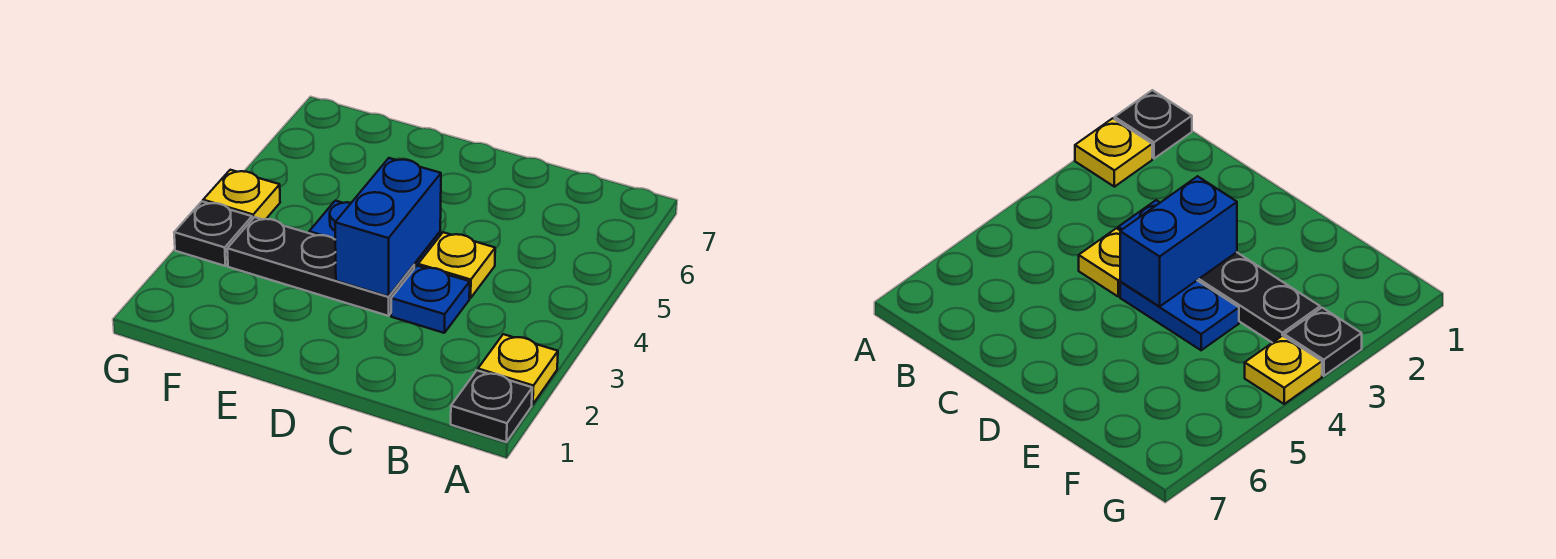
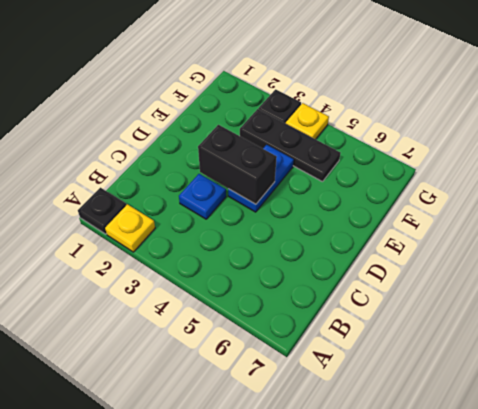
yellow 1x1 plate [418,232,495,298] -> none
black 1x3 plate [227,217,414,316] -> black 1x3 plate turned to [240,109,341,182]
blue 1x2 brick [335,158,441,297] -> black 1x2 brick [198,125,277,204]

